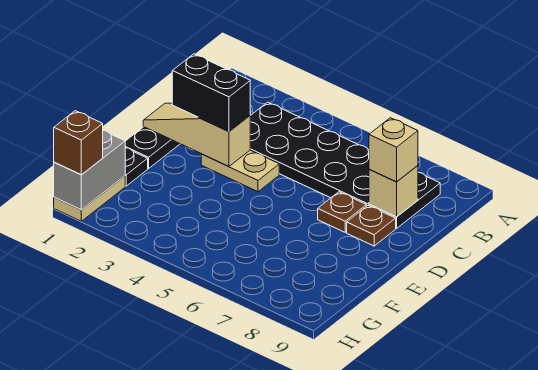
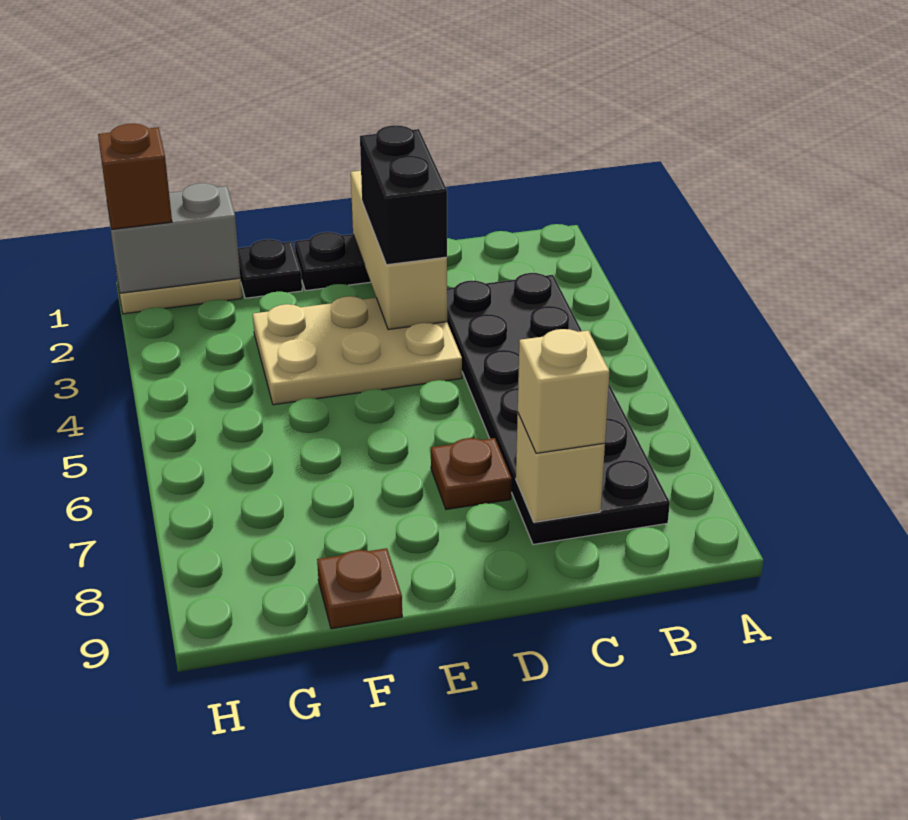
tan 1x3 slope [143,103,250,167] -> tan 1x3 brick [351,171,447,330]
tan 1x2 plate [201,150,279,192] -> tan 2x3 plate [253,296,462,405]
brown 1x1 plate [347,206,396,246] -> brown 1x1 plate moved to [317,548,402,629]

